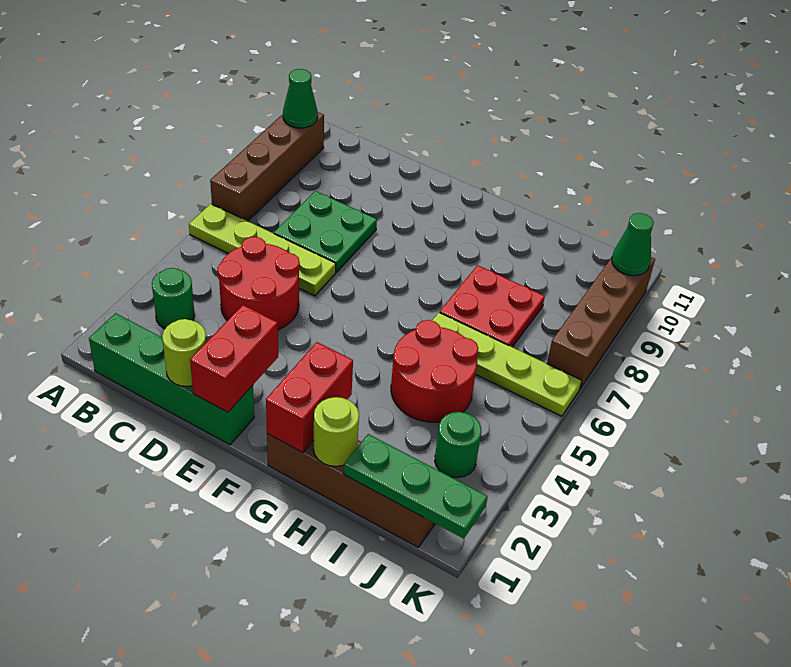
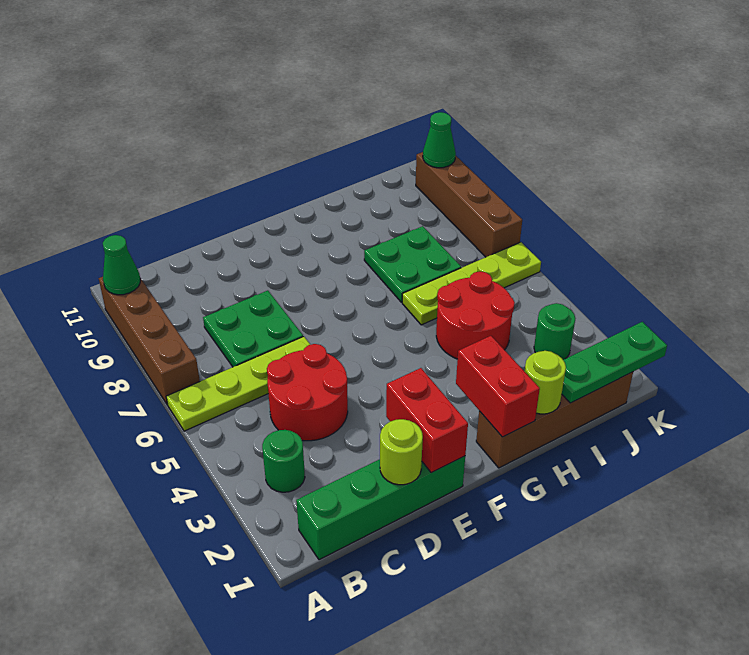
red 2x2 plate [440,265,545,347] -> green 2x2 plate [364,226,461,302]

